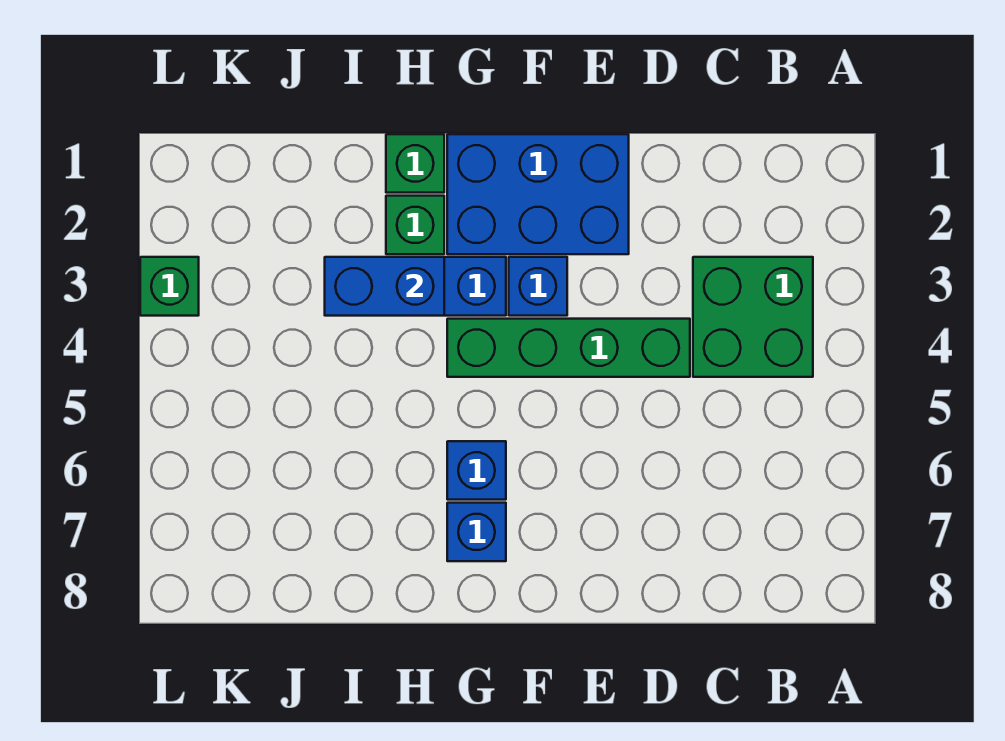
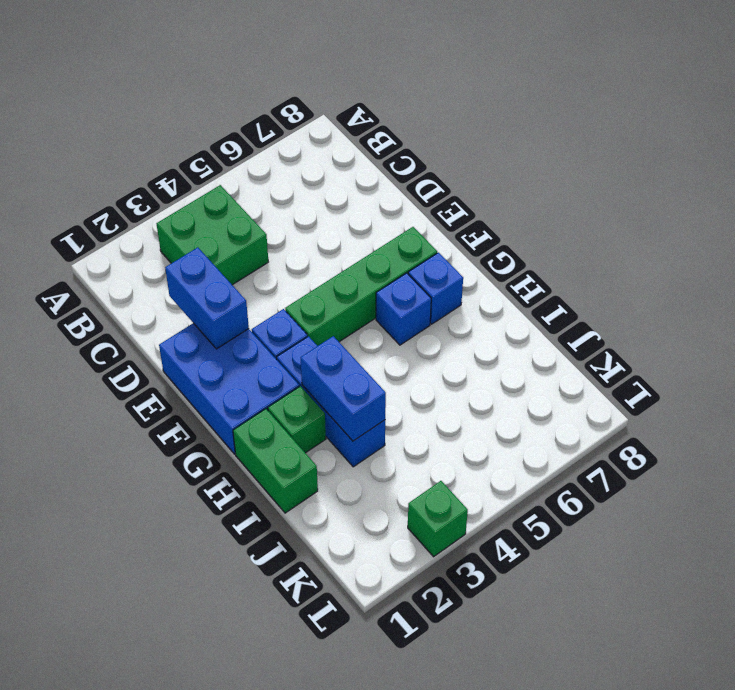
none -> blue 1x2 brick [165,248,249,349]
green 1x4 brick [447,319,690,377] -> green 1x4 brick turned to [285,227,437,346]
green 1x1 brick [386,134,444,193] -> green 1x2 brick [233,409,318,513]

